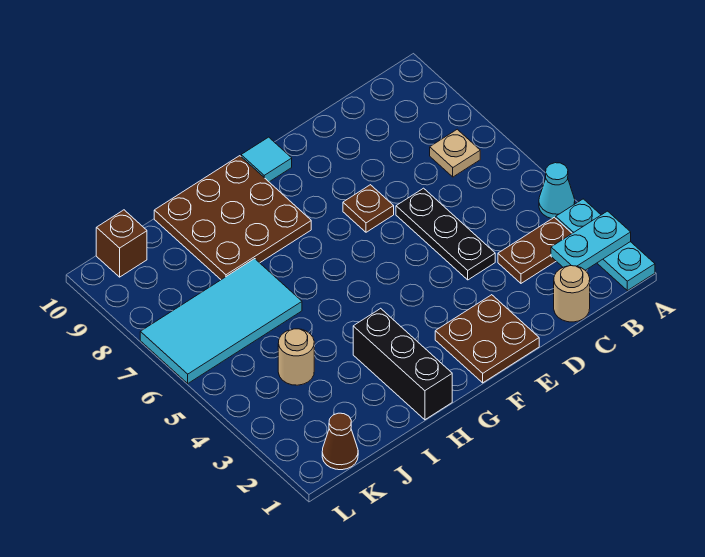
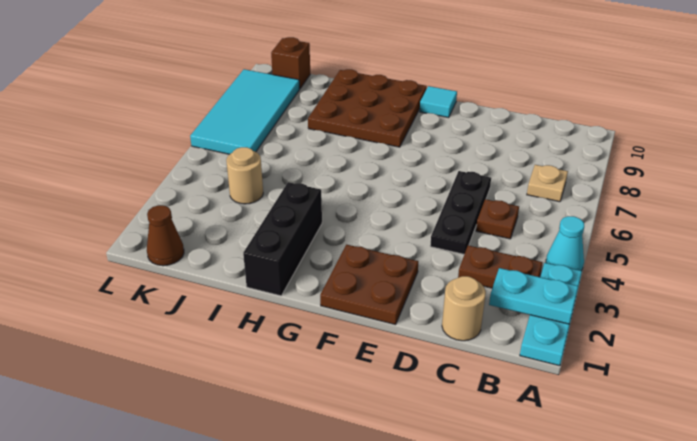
brown 1x1 plate [343,185,394,232] -> brown 1x1 plate moved to [476,199,519,239]
cyan 2x4 tile [140,259,302,383] -> cyan 2x4 tile turned to [190,69,300,154]

